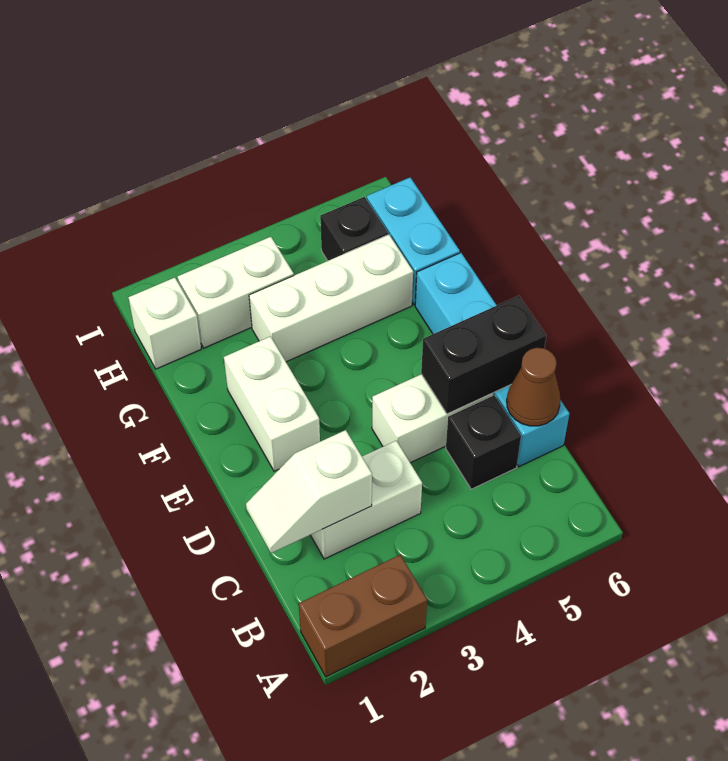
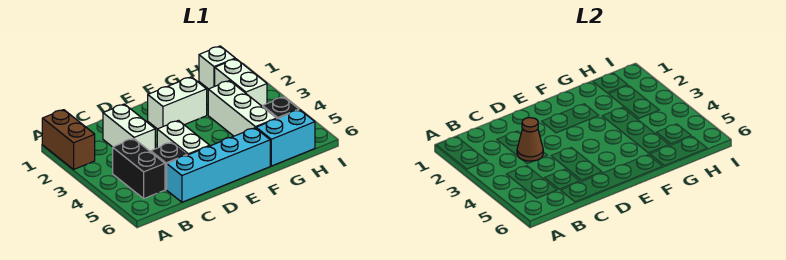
white 1x2 slope [246,430,372,553] -> none
brown 1x1 cone [507,348,561,426] -> brown 1x1 cone moved to [517,118,543,161]
black 1x2 brick [421,296,546,414] -> black 1x2 brick moved to [113,139,165,198]

